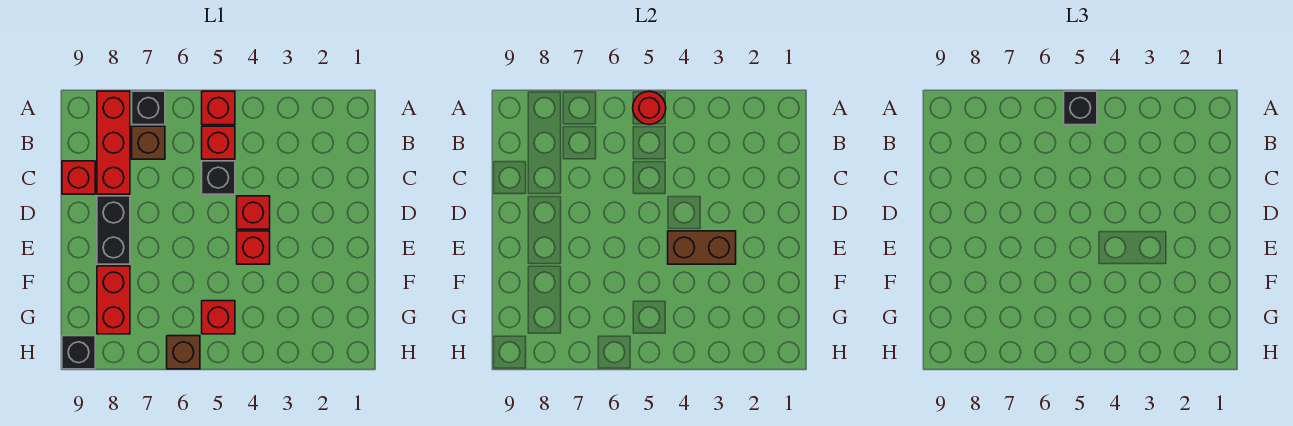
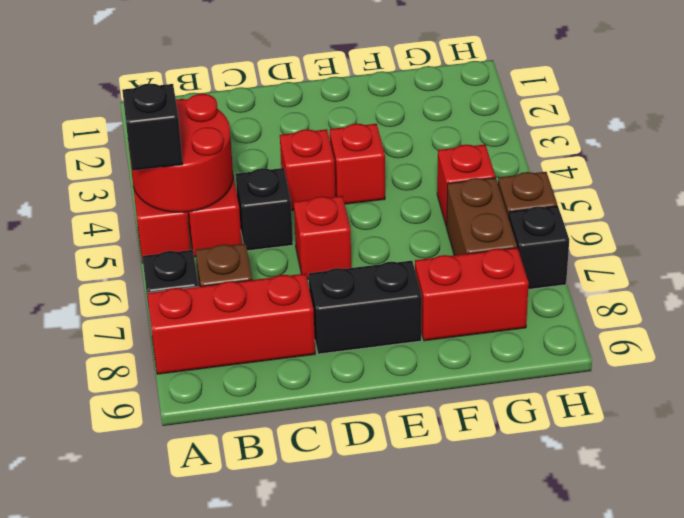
red 1x1 round brick [633,91,666,125] -> red 2x2 round brick [128,94,233,212]
red 1x1 brick [62,161,95,194] -> red 1x1 brick moved to [294,196,351,280]
brown 1x2 brick [668,231,736,264] -> brown 1x2 brick moved to [446,178,517,255]
black 1x1 brick [62,336,95,369] -> black 1x1 brick moved to [509,206,569,289]

